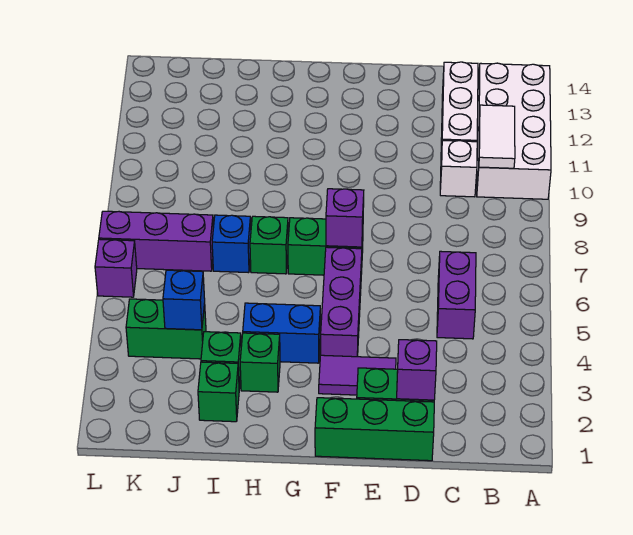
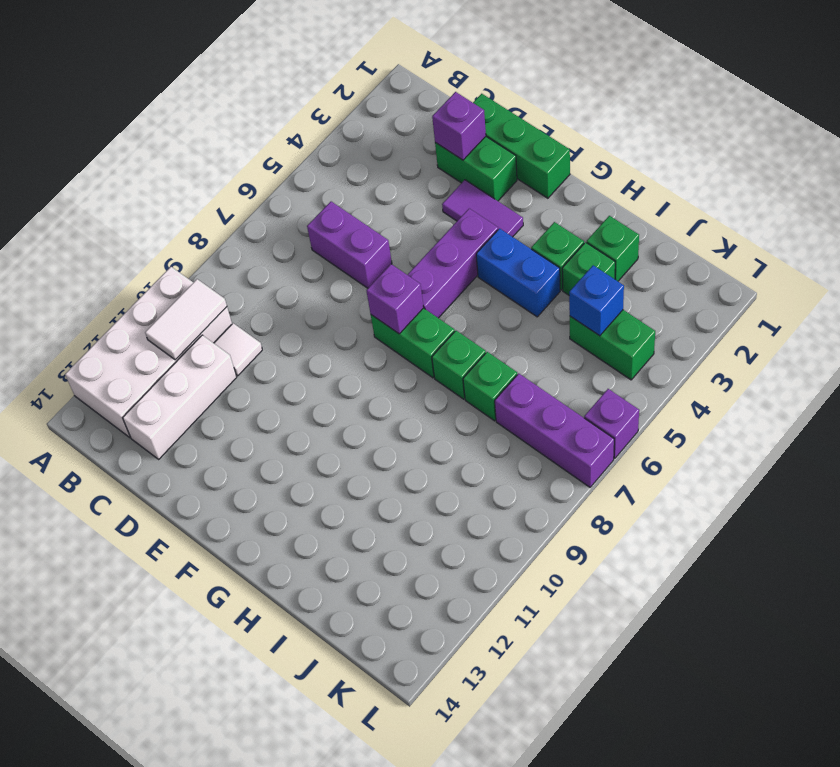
purple 1x2 brick [437,251,476,339] -> purple 1x2 brick turned to [307,202,392,288]
white 1x1 brick [440,141,477,197] -> white 1x1 tile [214,323,262,376]
blue 1x1 brick [212,215,251,273] -> green 1x1 brick [463,352,517,421]

